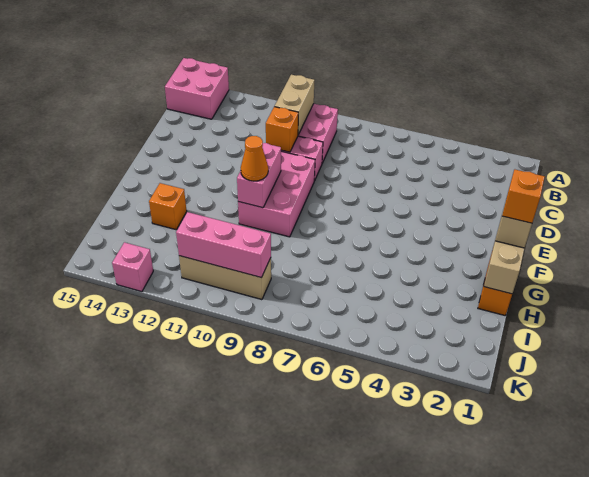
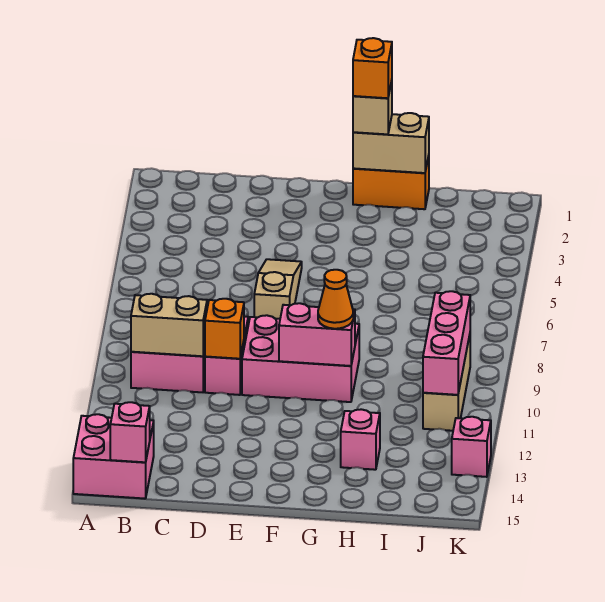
none -> pink 1x1 brick [110,402,150,462]
none -> tan 1x3 slope [254,259,302,319]
orange 1x1 brick [149,183,187,230] -> pink 1x1 brick [341,409,380,470]

